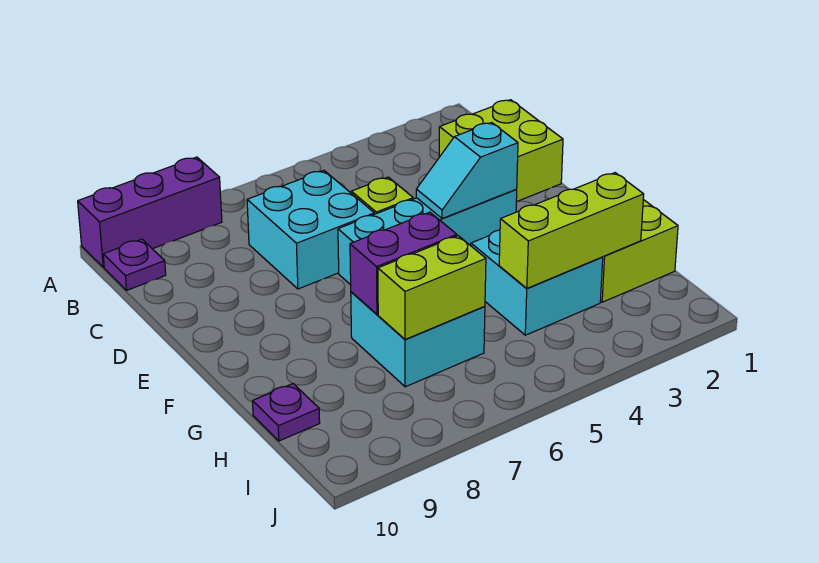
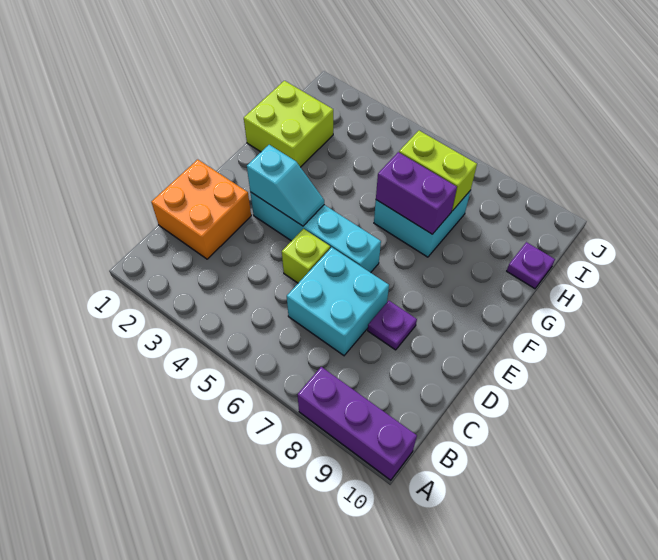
purple 1x1 plate [103,239,166,290] -> purple 1x1 plate moved to [368,301,417,350]
lime 2x2 brick [439,100,563,202] -> orange 2x2 brick [151,160,251,259]
cyan 2x2 brick [471,230,603,335] -> none
lime 1x3 brick [499,173,644,288] -> none

